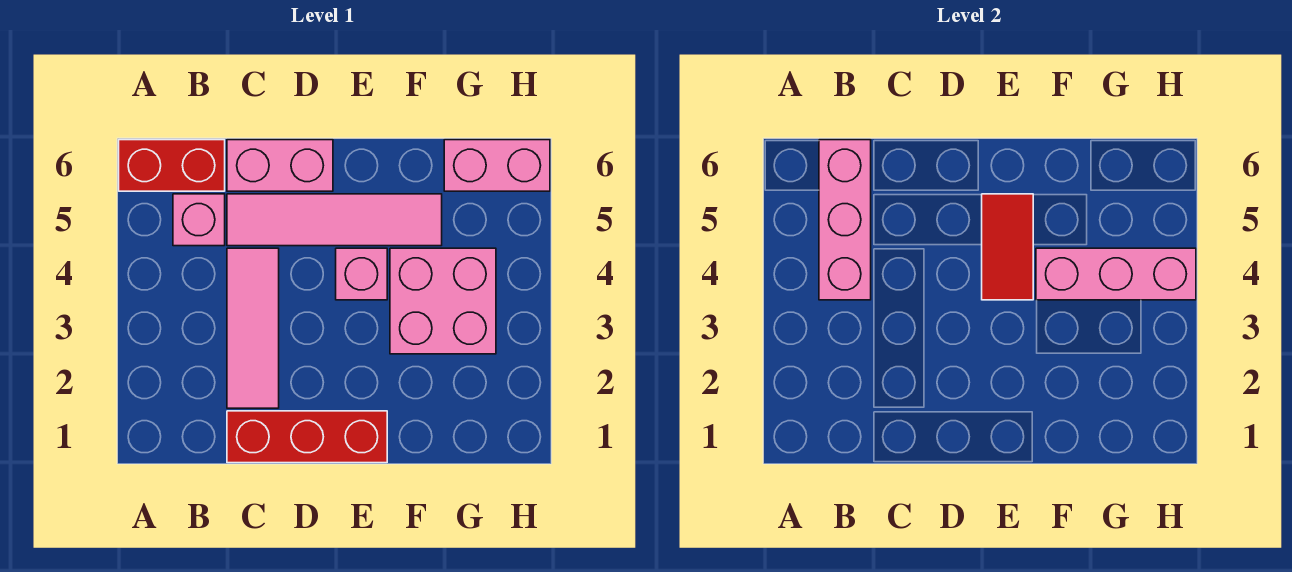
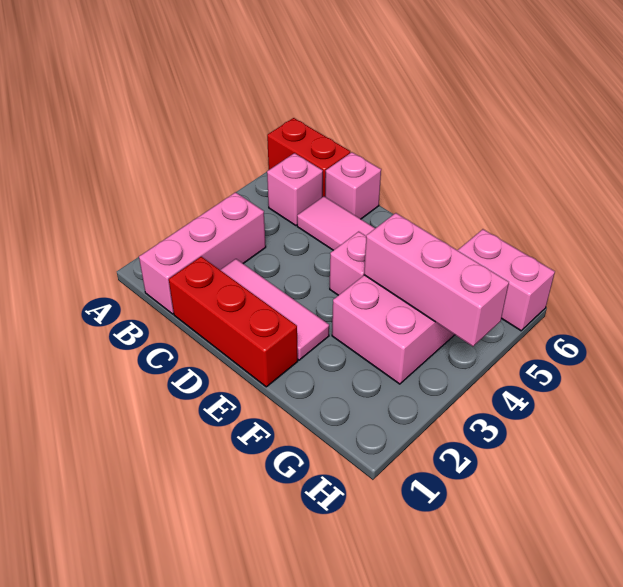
pink 1x3 brick [819,140,871,300] -> pink 1x3 brick moved to [139,192,266,314]
pink 1x3 tile [227,248,279,408] -> pink 1x3 tile turned to [221,259,329,360]
pink 1x2 brick [227,140,333,191] -> pink 1x1 brick [325,152,381,219]
red 1x2 tile [982,194,1033,300] -> none

